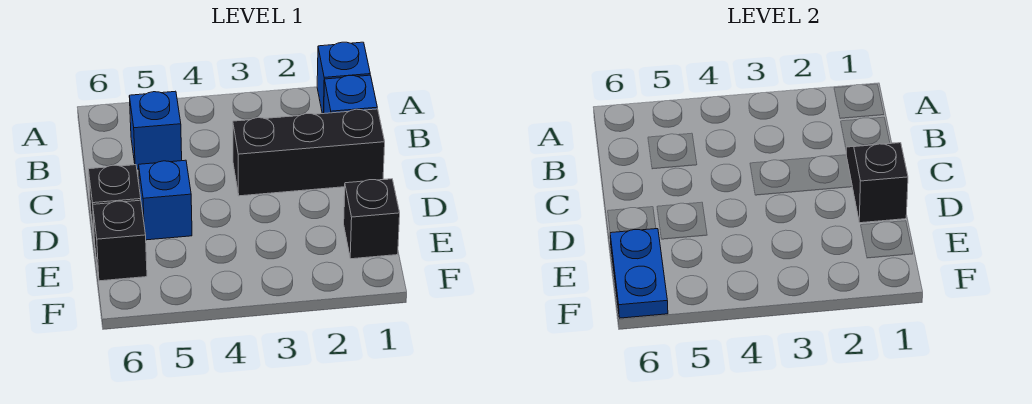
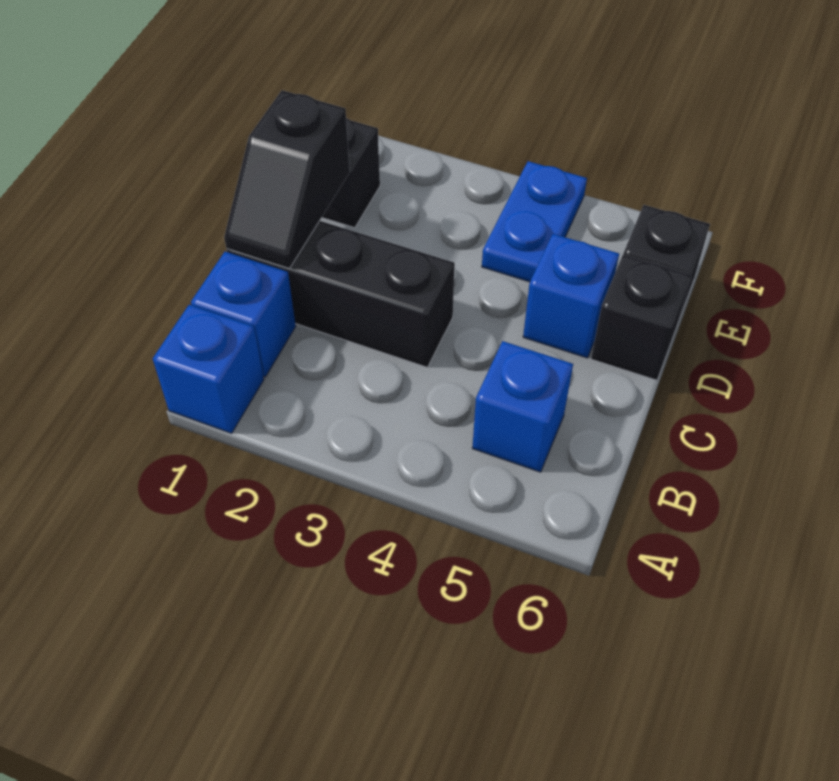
blue 1x2 plate [610,229,668,318] -> blue 1x2 plate moved to [482,161,587,282]

